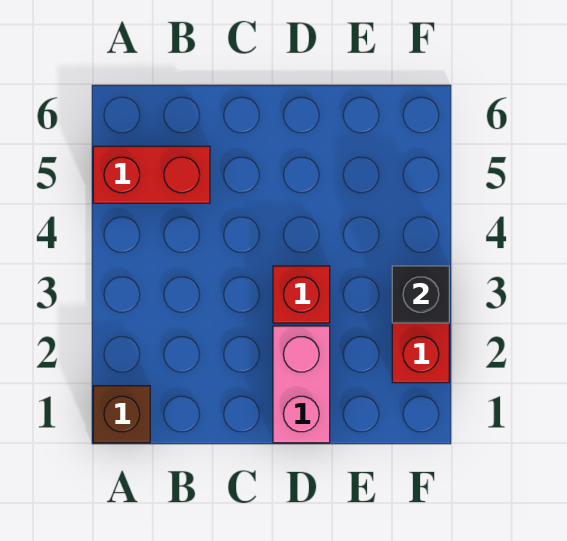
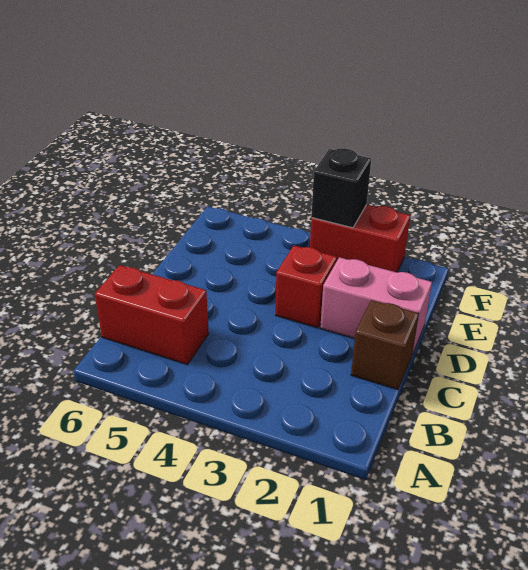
brown 1x1 brick [93,386,150,443] -> brown 1x1 brick moved to [351,300,419,390]
red 1x2 brick [93,146,210,203] -> red 1x2 brick turned to [95,265,209,365]

